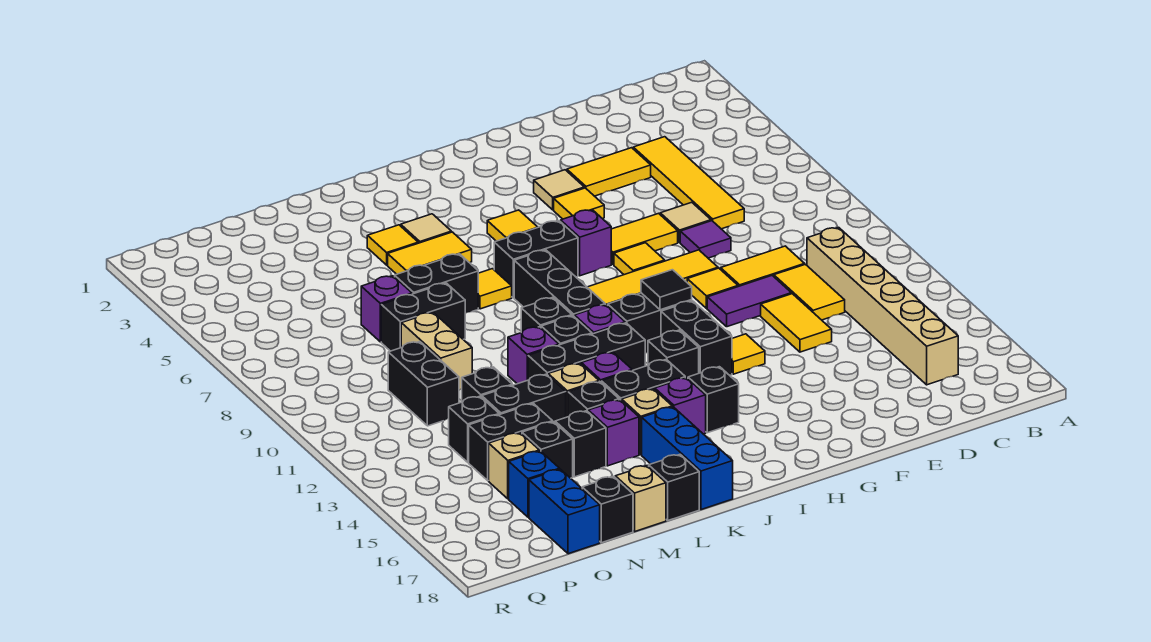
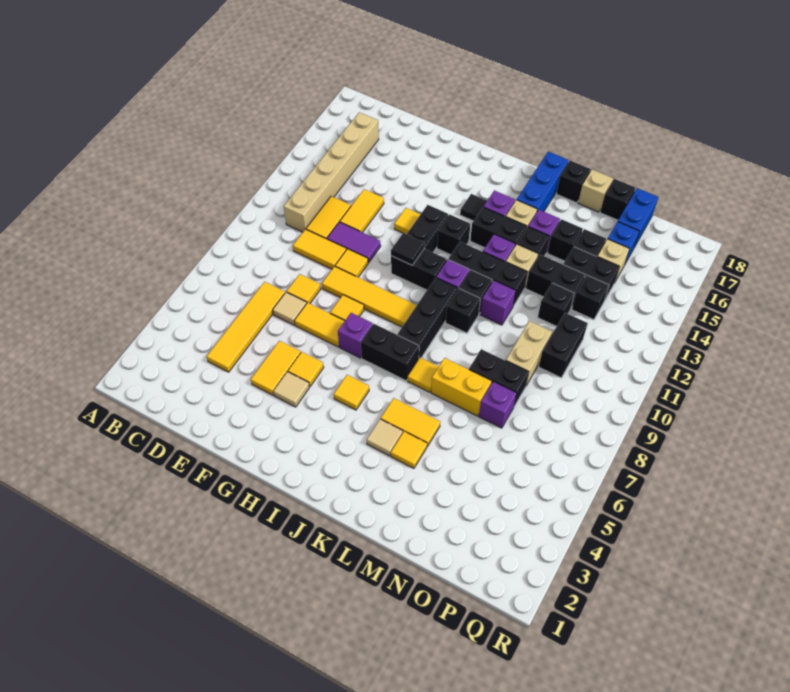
yellow 1x2 tile [567,148,651,196] -> yellow 1x2 tile turned to [251,341,301,395]
purple 1x1 tile [680,221,731,258] -> yellow 1x1 tile [287,274,321,303]
black 1x1 brick [688,367,739,433] -> black 1x1 tile [460,194,487,221]
black 1x2 brick [395,254,478,313] -> yellow 1x2 brick [431,358,492,416]

